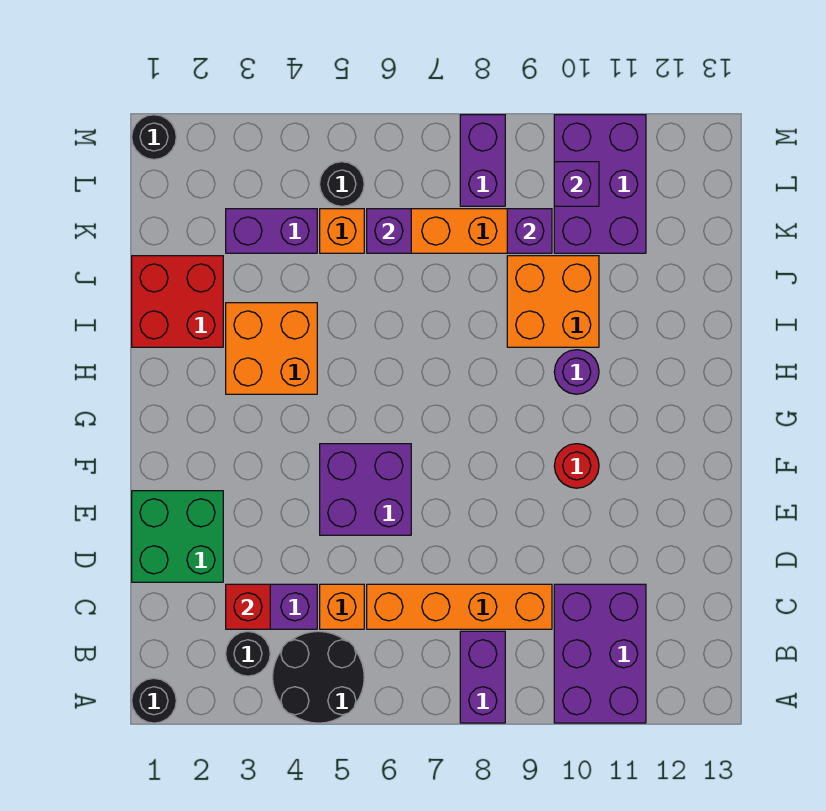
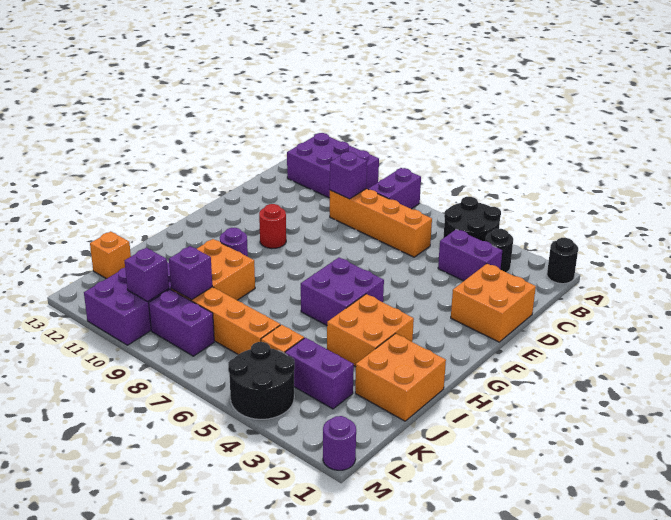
purple 2x3 brick [554,584,646,723] -> purple 2x3 brick turned to [287,133,379,198]
red 1x1 brick [226,584,270,629] -> none
orange 1x1 brick [320,584,364,629] -> orange 1x1 brick moved to [90,231,131,279]
green 2x2 brick [132,491,223,582] -> orange 2x2 brick [451,264,536,342]
purple 2x2 brick [320,444,411,535] -> purple 2x2 brick moved to [301,258,384,325]
red 2x2 brick [132,256,223,347] -> orange 2x2 brick [355,334,446,421]
purple 1x1 brick [367,209,411,253] -> purple 1x1 brick moved to [330,152,367,199]
black 1x1 round brick [320,162,364,206] -> black 2x2 round brick [228,342,295,419]
purple 1x2 brick [460,115,505,206] -> purple 1x2 brick turned to [149,289,214,356]
black 1x1 round brick [132,115,176,159] -> purple 1x1 round brick [323,416,356,470]

